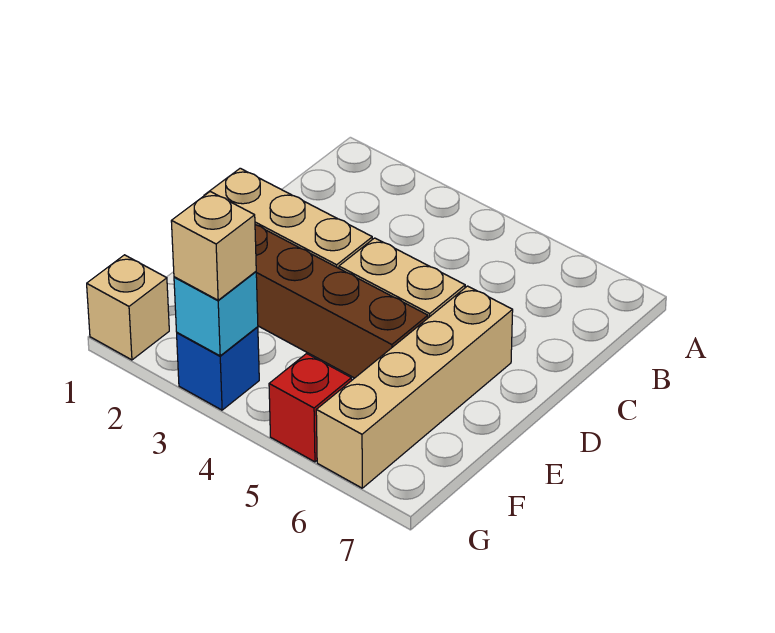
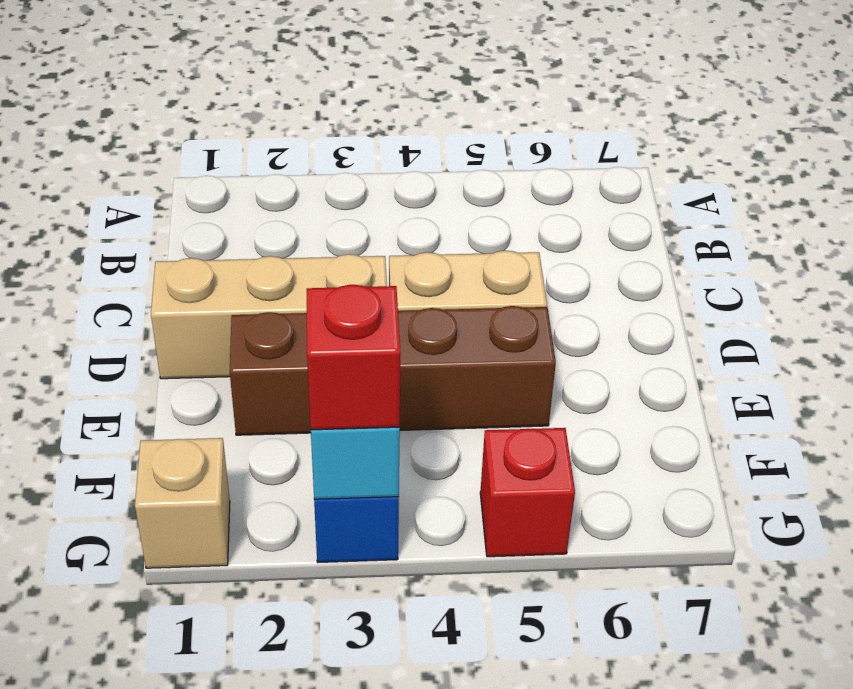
tan 1x4 brick [316,286,513,488] -> none
tan 1x1 brick [171,192,256,300] -> red 1x1 brick [307,285,400,430]

